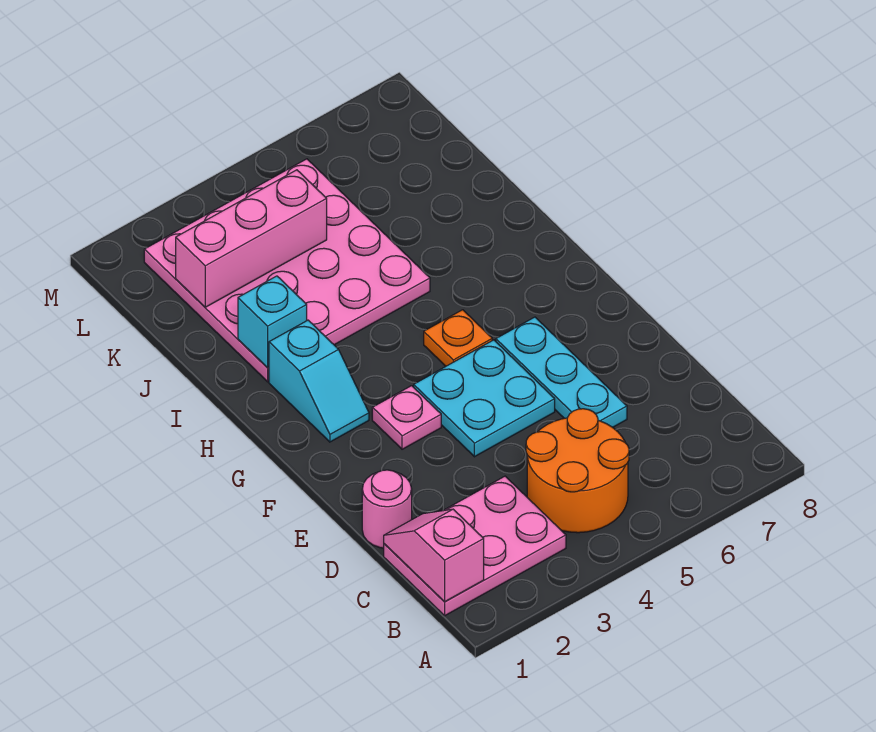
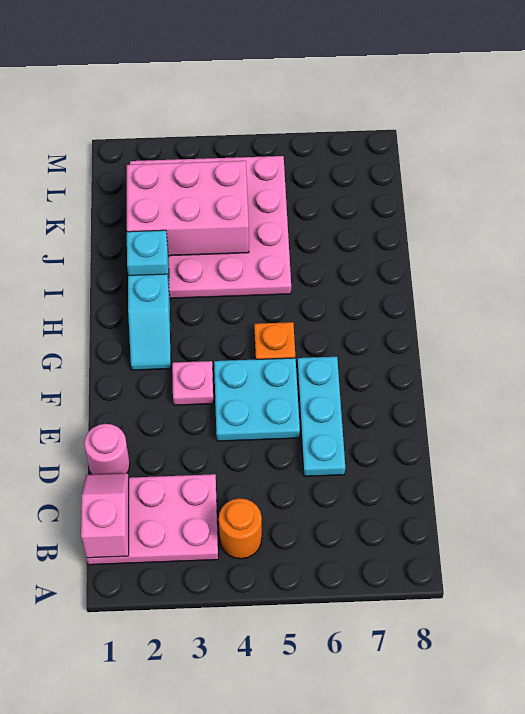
orange 2x2 round brick [526,409,629,533] -> orange 1x1 round brick [219,498,262,559]
pink 1x3 brick [176,170,327,307] -> pink 2x3 brick [127,161,249,256]

